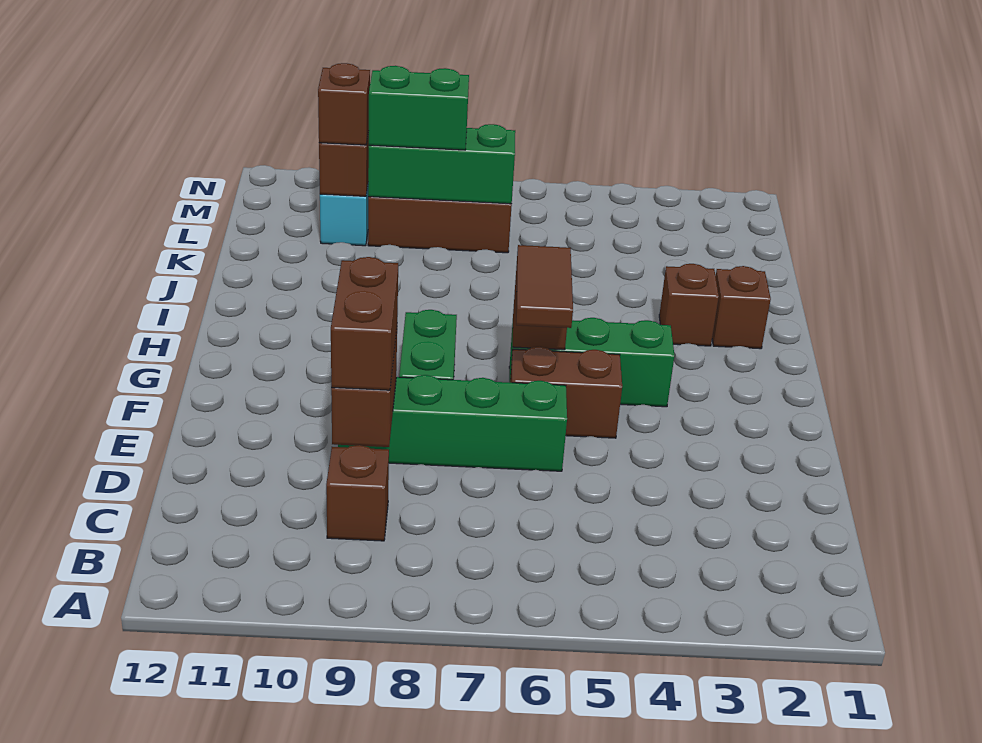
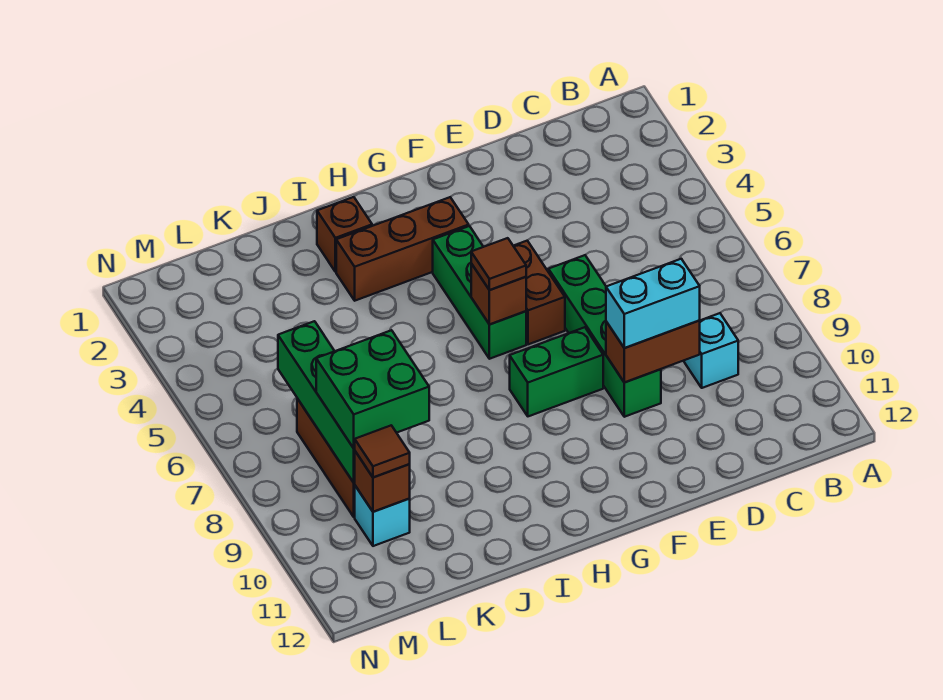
brown 1x1 brick [326,445,389,541] -> cyan 1x1 brick [684,313,738,388]
brown 1x2 brick [331,257,398,390] -> cyan 1x2 brick [606,259,700,348]
brown 1x2 tile [516,245,573,328] -> brown 1x1 tile [471,238,526,290]
brown 1x1 brick [659,264,719,346] -> brown 1x3 brick [336,197,469,301]
green 1x3 brick [368,124,515,204] -> green 1x4 brick [278,321,355,483]
green 1x2 brick [369,66,469,150] -> green 2x2 brick [316,330,429,448]
brown 1x1 brick [318,63,370,145] -> brown 1x1 tile [354,425,410,477]

